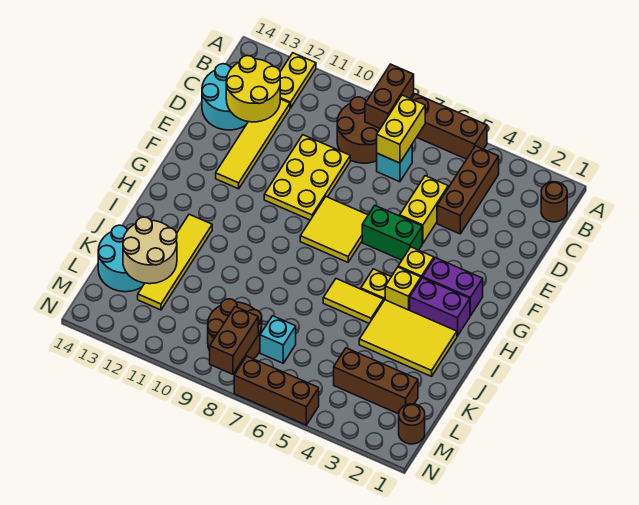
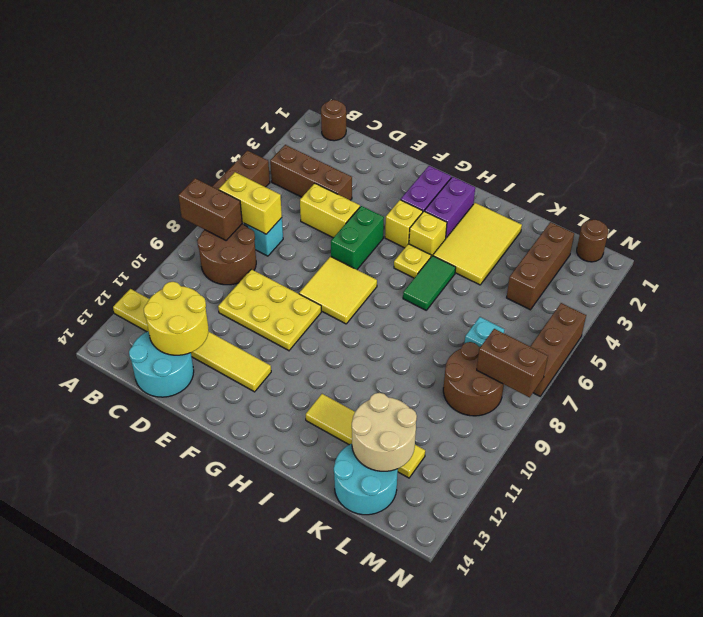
yellow 1x2 tile [323,279,384,323] -> green 1x2 tile [403,256,456,310]

